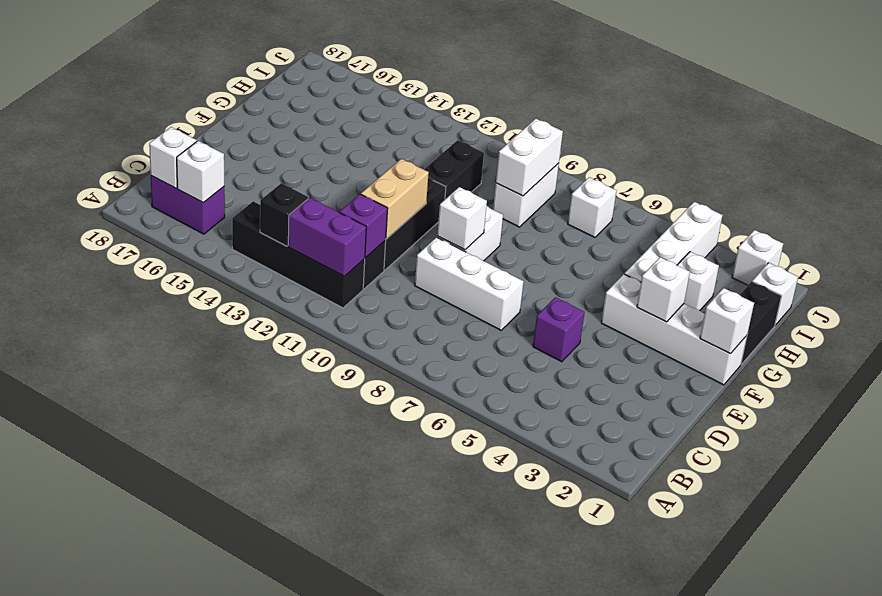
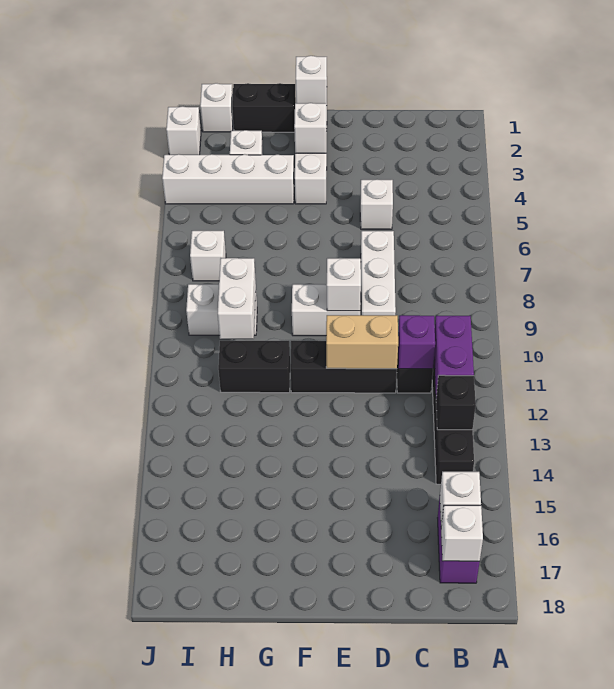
purple 1x1 brick [533,297,585,362] -> white 1x1 brick [360,180,393,229]
white 1x2 brick [496,119,563,196] -> white 1x2 brick turned to [218,258,256,339]

